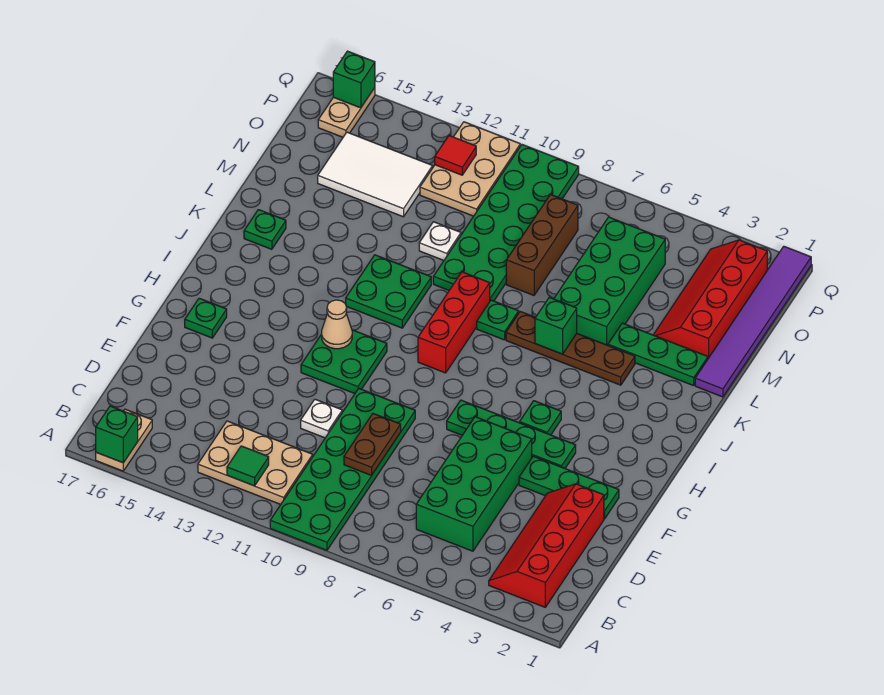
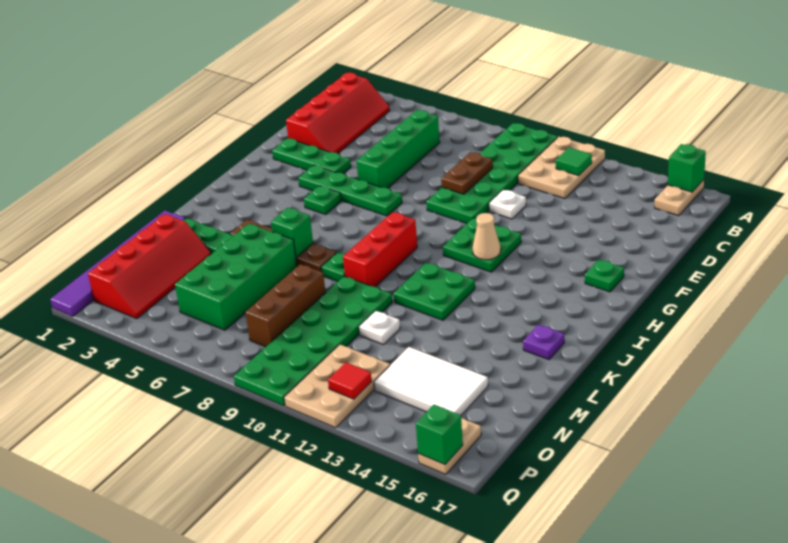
tan 2x3 plate [198,421,313,504] -> tan 2x3 plate turned to [518,137,605,199]
green 2x4 brick [416,417,532,551] -> green 1x4 brick [357,110,440,188]
green 1x1 plate [244,210,286,249] -> purple 1x1 plate [523,324,564,360]

